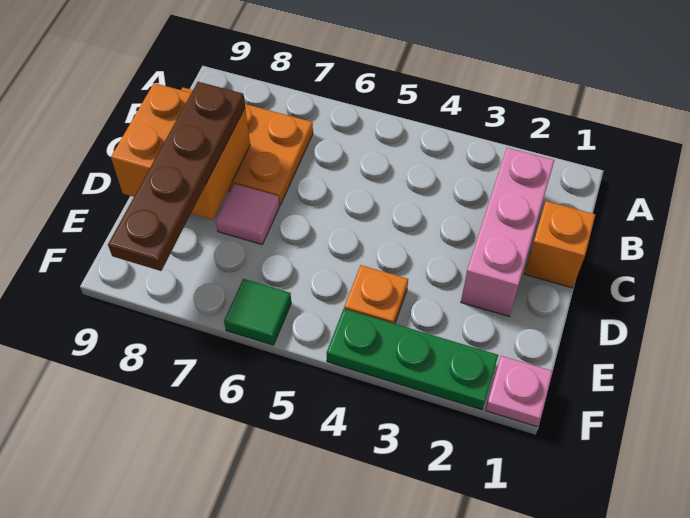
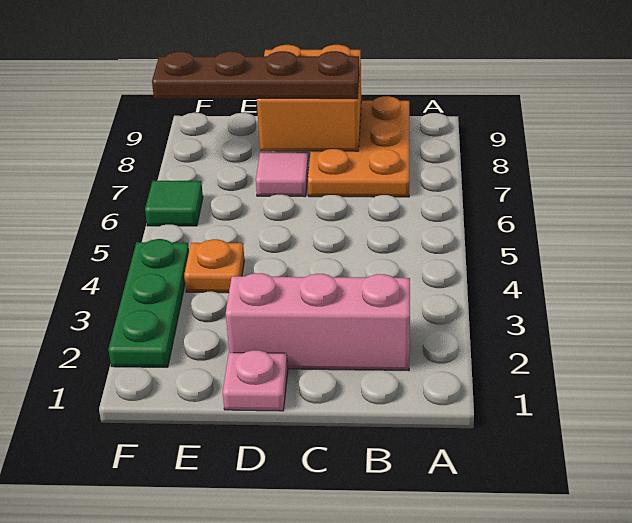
orange 1x1 brick [524,201,595,288] -> none
pink 1x1 plate [485,356,553,427] -> pink 1x1 plate moved to [223,350,288,411]

